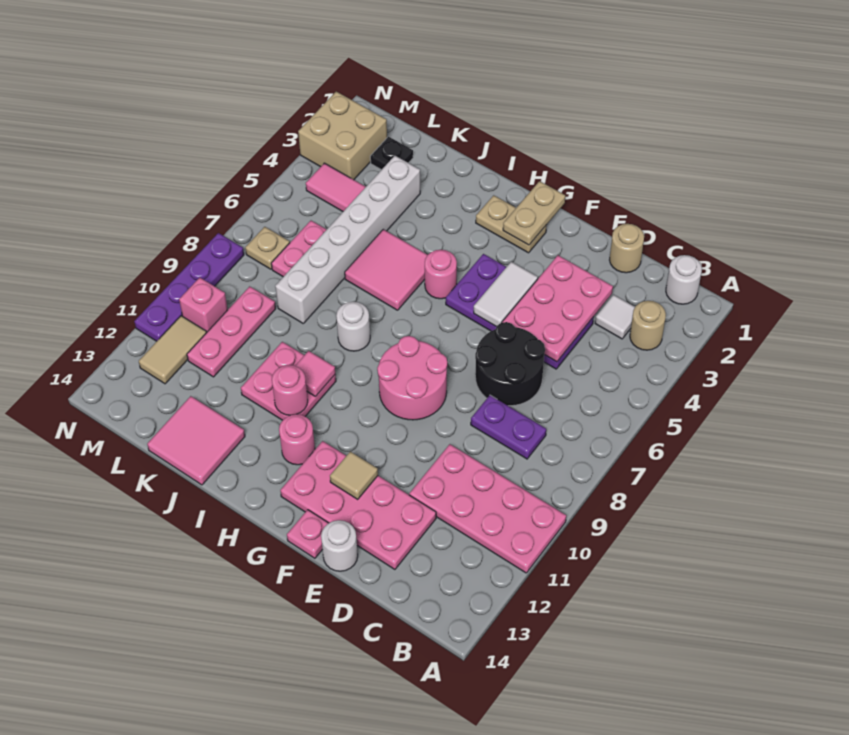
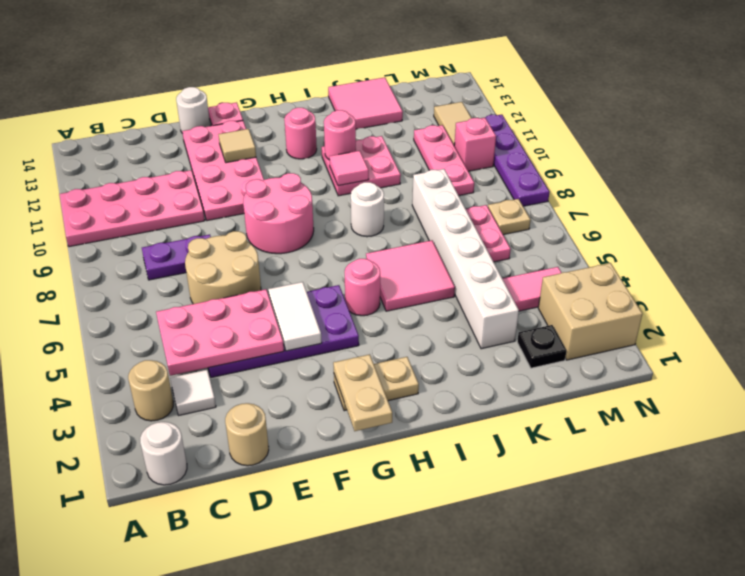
pink 2x3 plate [502,255,613,362] -> pink 2x3 plate turned to [156,289,284,376]
black 2x2 round brick [475,322,545,406] -> tan 2x2 round brick [185,231,261,304]
pink 2x4 plate [280,441,436,569] -> pink 2x4 plate turned to [182,121,264,221]

